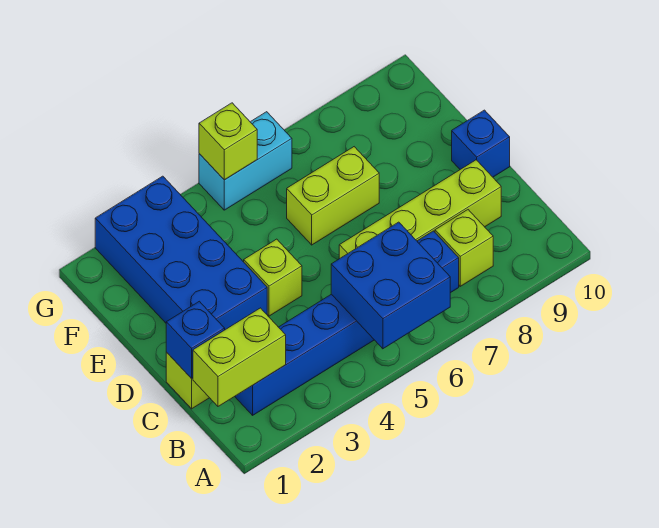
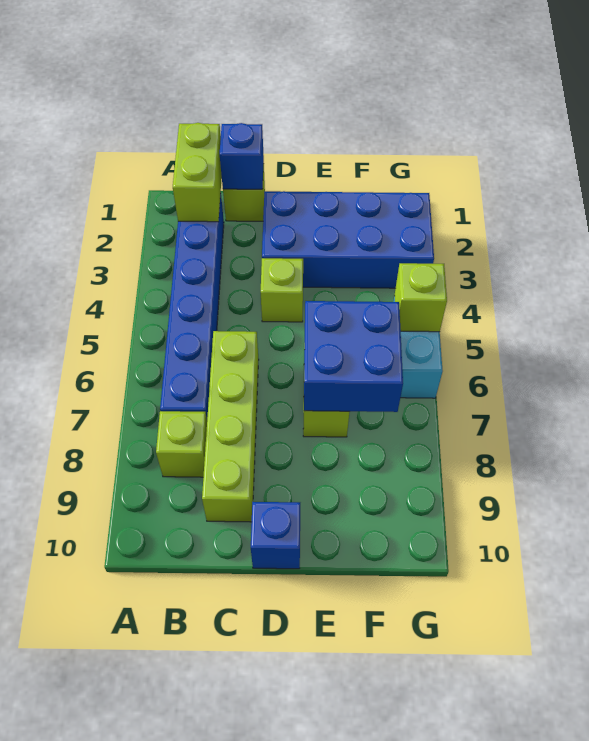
blue 2x2 brick [331,222,450,349] -> blue 2x2 brick moved to [304,301,403,412]

